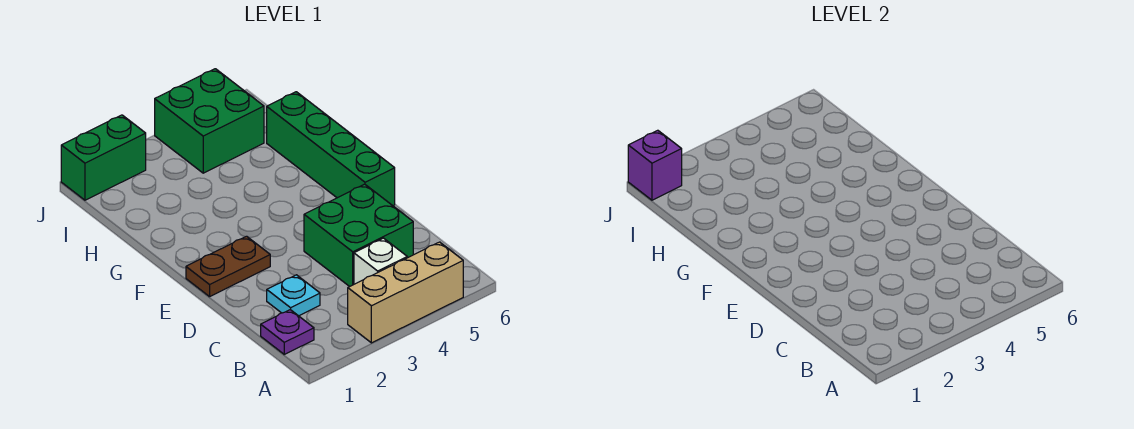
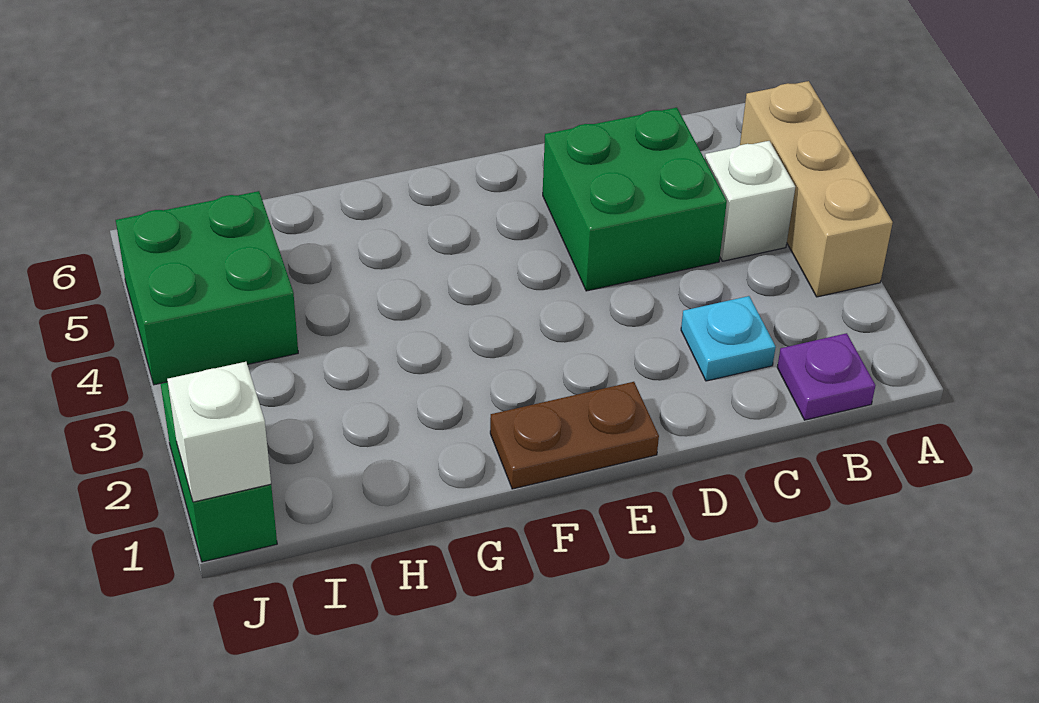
brown 1x2 plate [186,236,270,297] -> brown 1x2 plate turned to [490,382,659,489]
green 1x4 brick [267,92,395,206] -> none
purple 1x1 brick [628,130,682,200] -> white 1x1 brick [167,362,271,502]

